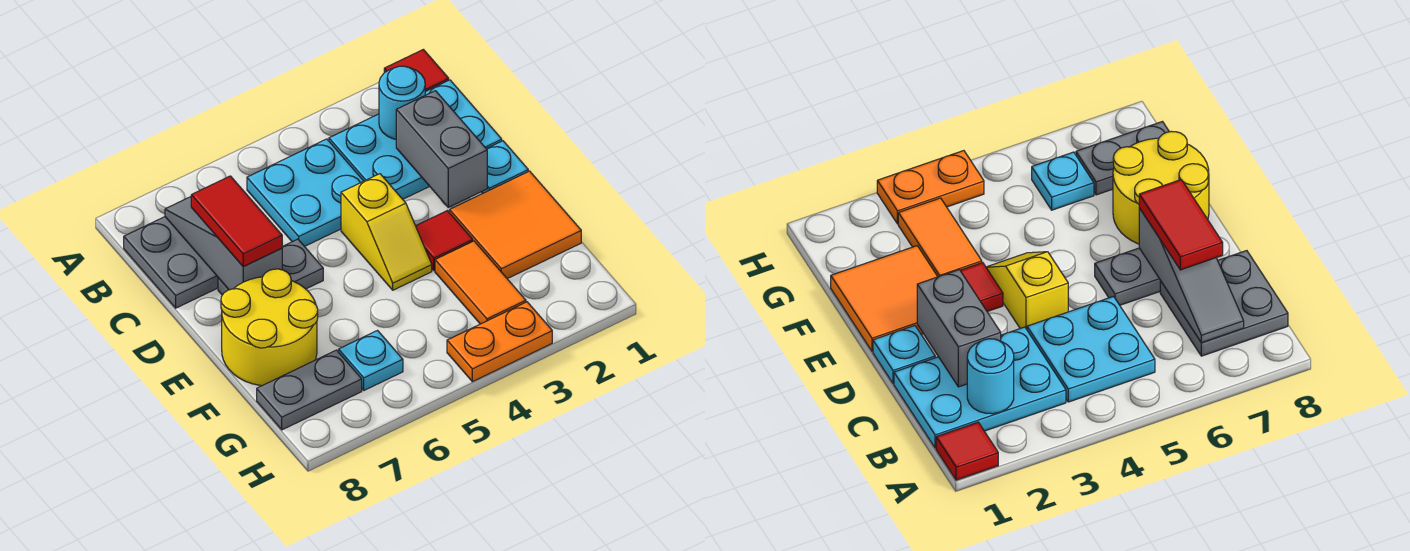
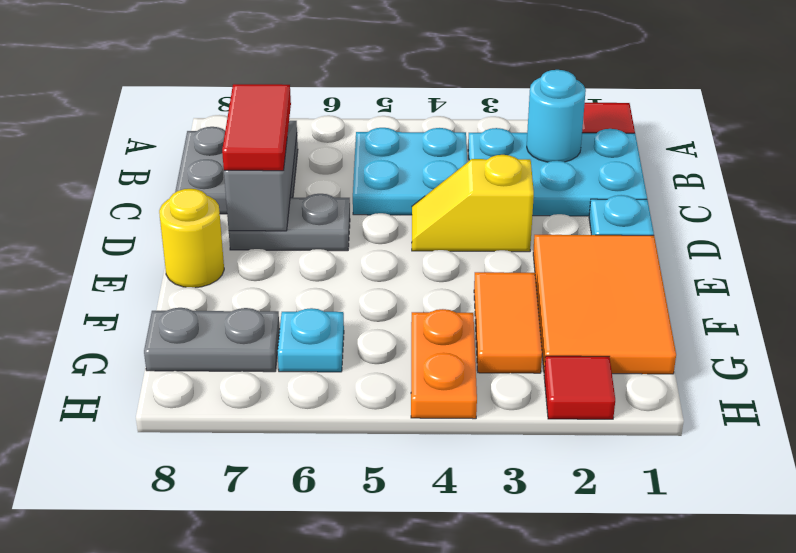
grey 1x2 brick [396,91,487,207] -> none
yellow 1x2 slope [341,174,432,290] -> yellow 1x2 slope turned to [412,155,534,252]
orange 2x2 tile [450,171,581,279] -> orange 2x3 tile [533,235,676,374]
red 1x1 tile [416,211,473,270] -> red 1x1 tile moved to [544,356,615,419]
yellow 2x2 round brick [221,269,318,386] -> yellow 1x1 round brick [159,189,224,288]
orange 1x2 plate [447,302,552,382] -> orange 1x2 plate turned to [411,309,477,419]

